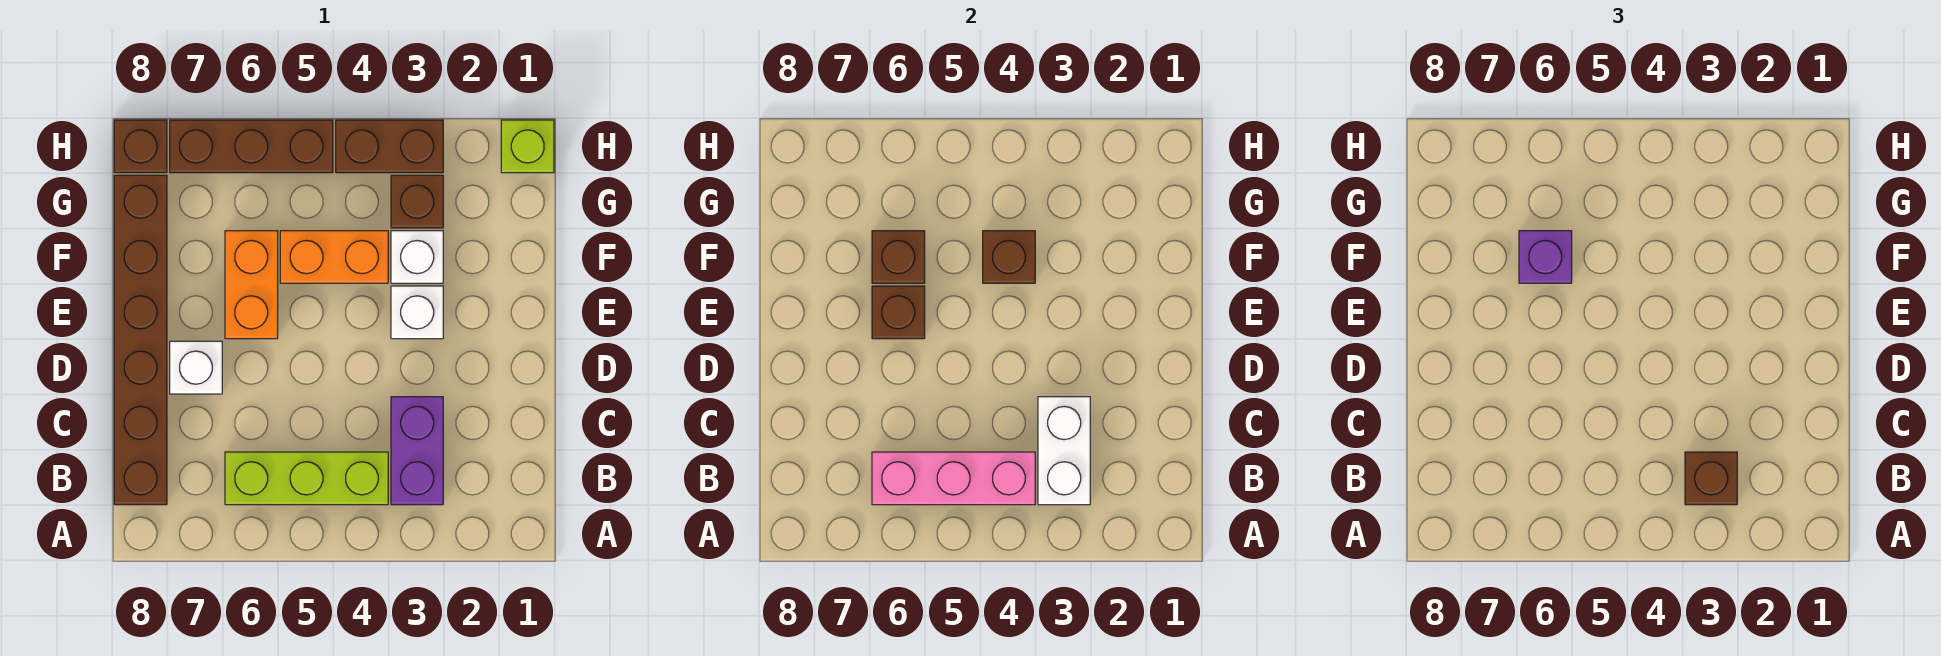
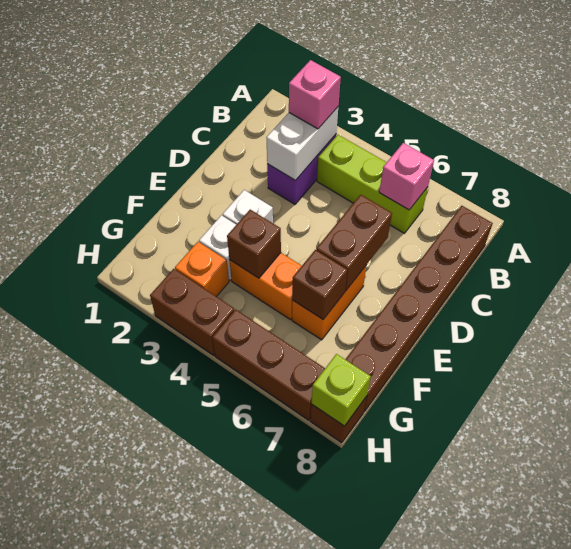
brown 1x1 brick [1685,452,1737,505] -> pink 1x1 brick [289,60,341,129]
pink 1x3 brick [872,452,1035,505] -> pink 1x1 brick [379,143,434,210]
white 1x1 brick [170,341,222,394] -> none
brown 1x1 brick [872,286,925,339] -> brown 1x2 brick [316,195,392,291]
purple 1x1 brick [1519,231,1572,283] -> none
brown 1x1 brick [391,175,443,228] -> orange 1x1 brick [175,242,229,297]
lime 1x1 brick [501,120,554,173] -> lime 1x1 brick moved to [312,354,371,426]

